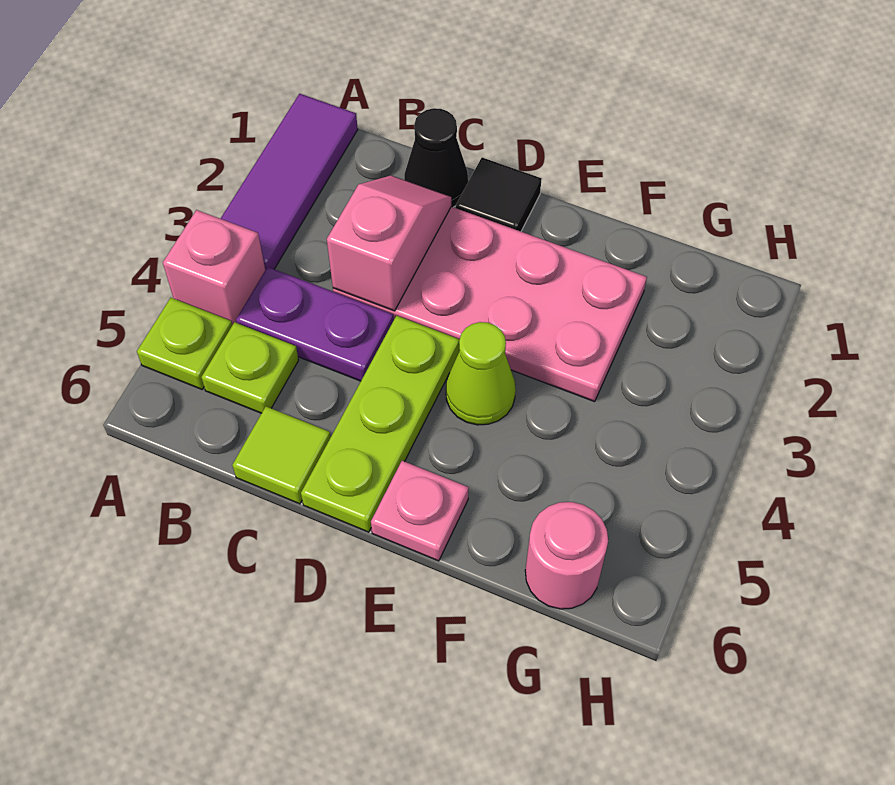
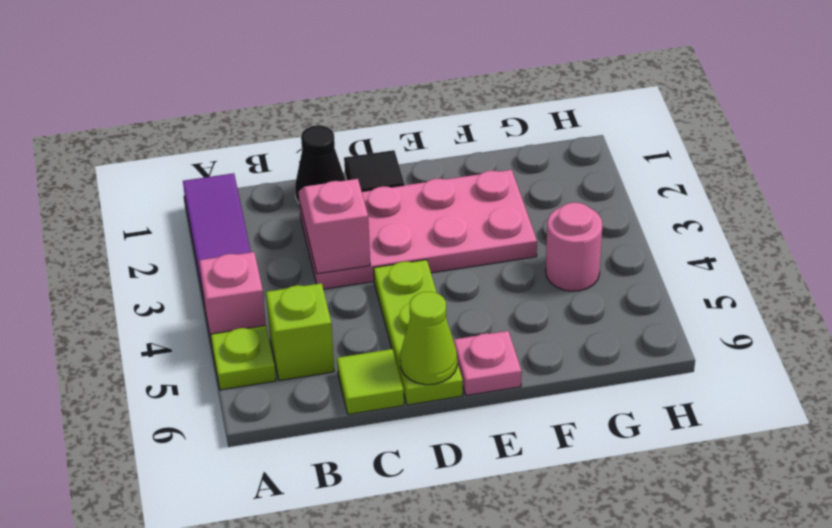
purple 1x2 plate [236,267,394,381] -> none
lime 1x1 plate [201,322,299,413] -> lime 1x1 brick [266,283,335,381]
lime 1x1 cone [446,322,516,425] -> lime 1x1 cone moved to [400,292,457,385]
pink 1x1 round brick [525,502,608,609] -> pink 1x1 round brick moved to [546,202,602,291]

